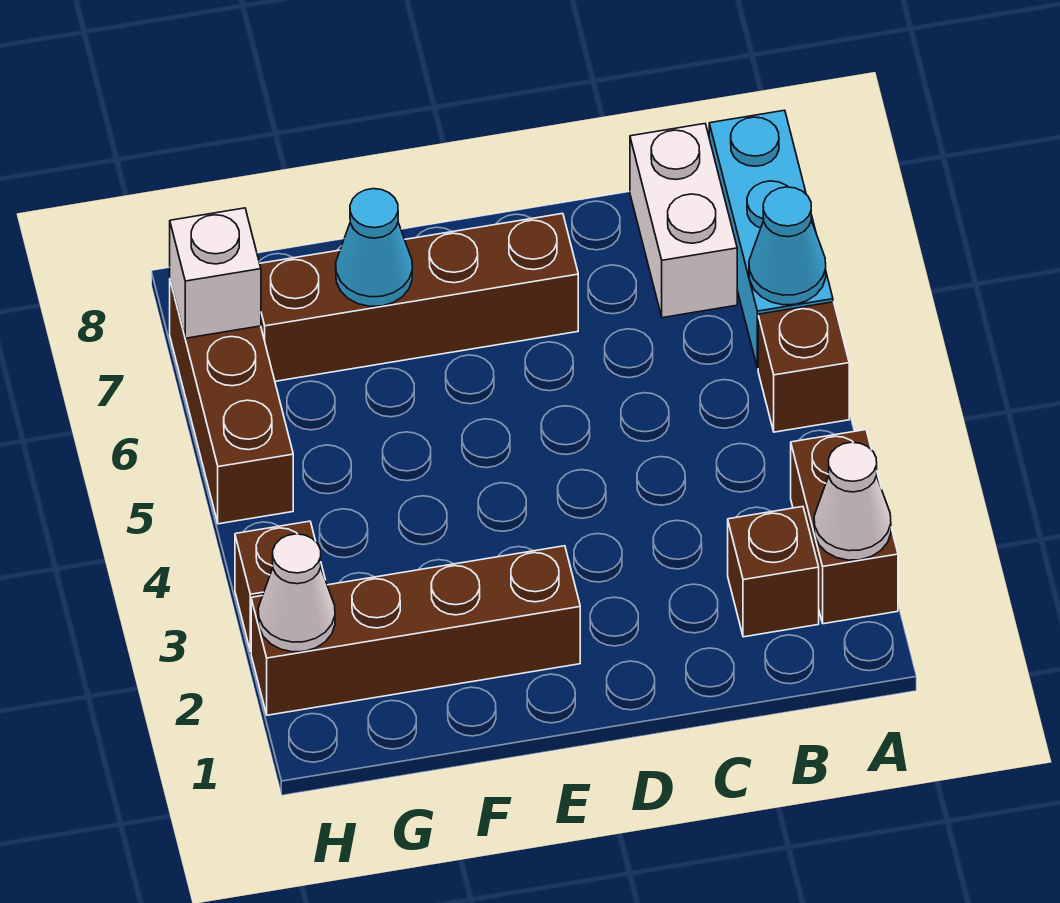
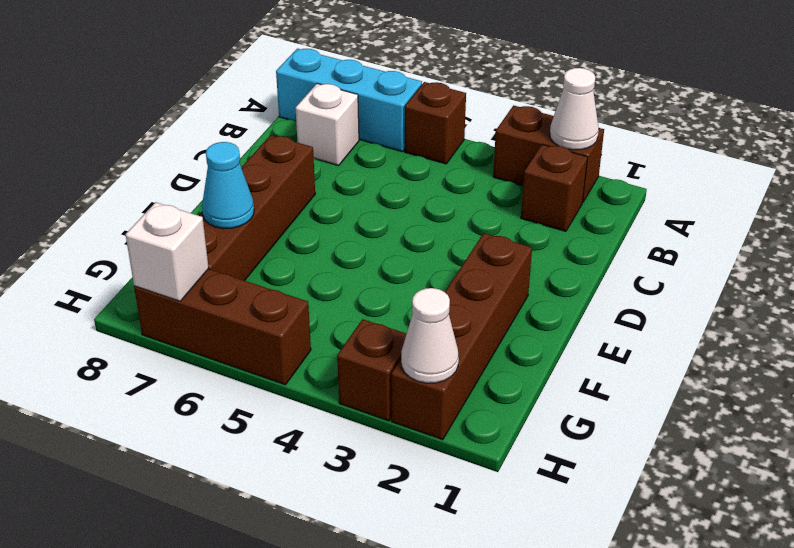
cyan 1x1 cone [749,187,826,305] -> none
white 1x2 brick [630,124,737,318] -> white 1x1 brick [295,84,359,166]

